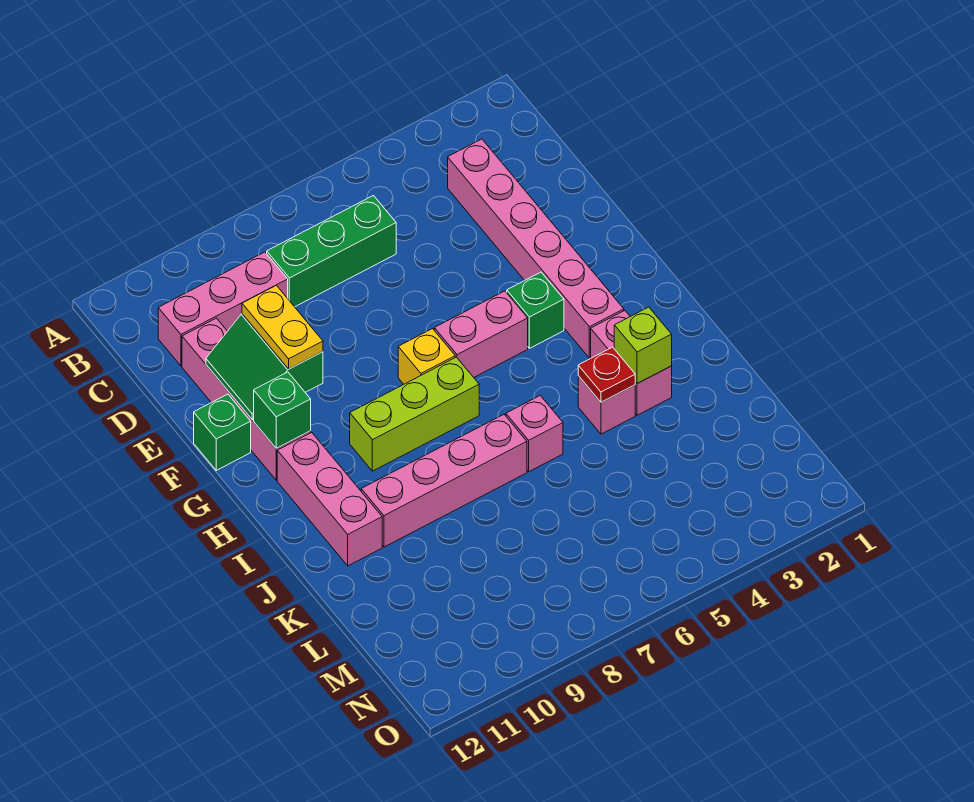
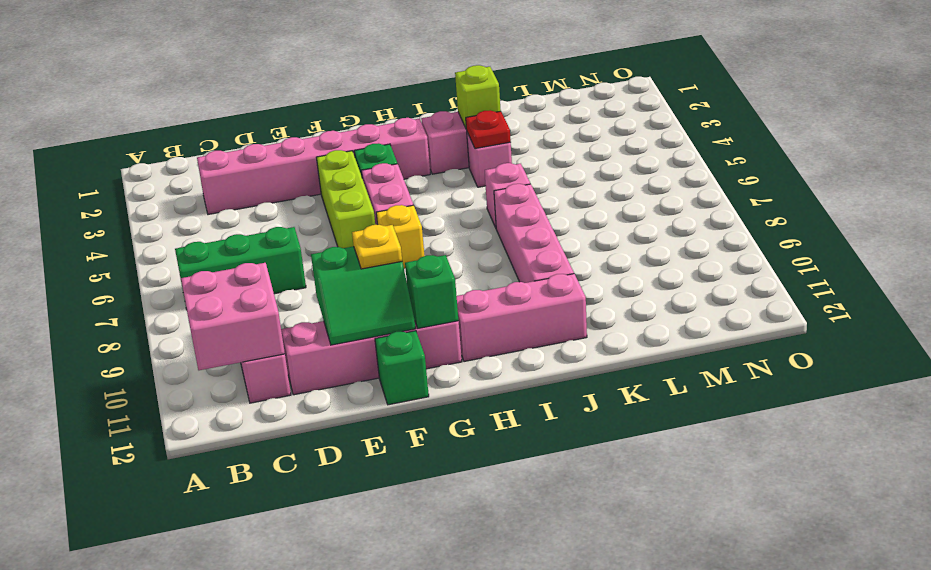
none -> pink 2x2 brick [181,263,285,370]
green 1x3 brick [267,196,396,307] -> green 1x3 brick turned to [175,227,306,310]
yellow 1x2 plate [242,285,323,369] -> yellow 1x1 plate [352,225,402,269]
lime 1x3 brick [350,357,479,471] -> lime 1x3 brick moved to [316,150,375,248]

